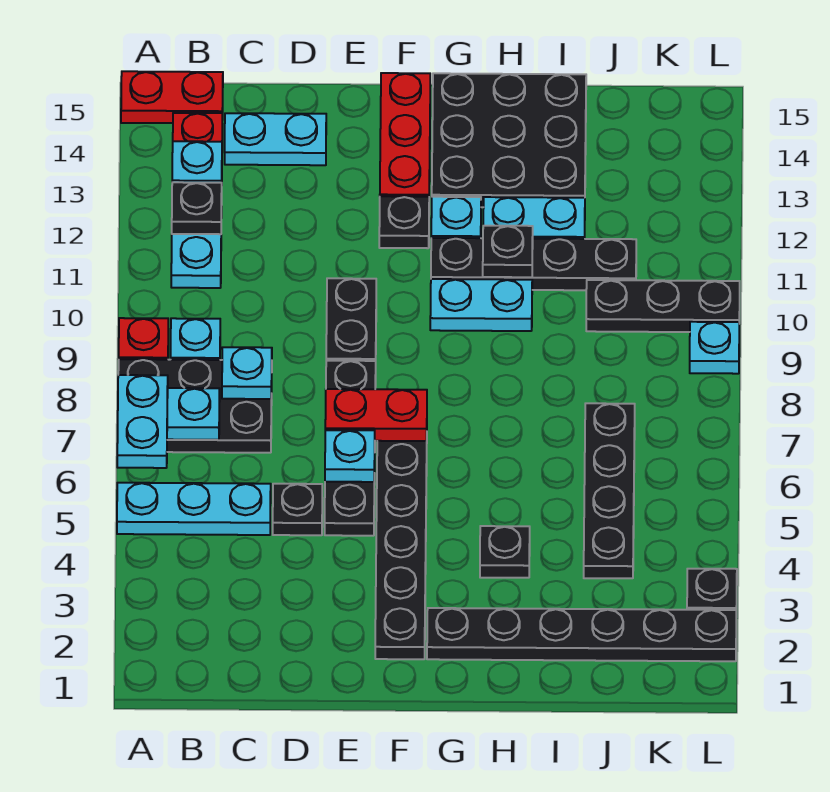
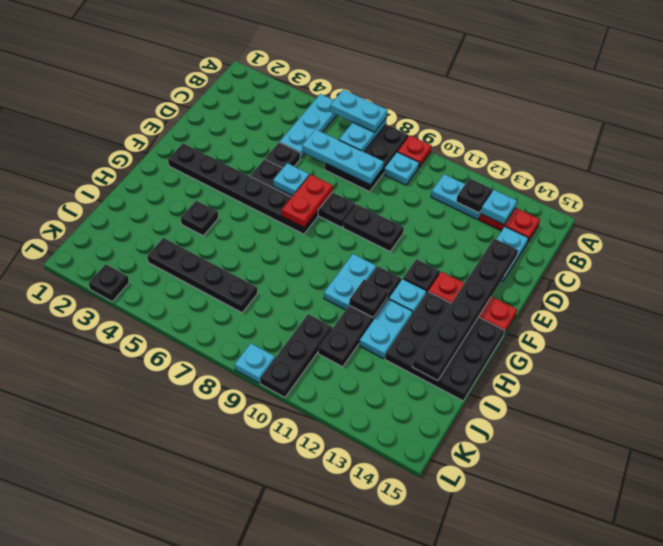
red 1x2 plate [121,71,223,123] -> none
cyan 1x1 plate [222,347,272,399] -> cyan 1x3 plate [302,129,384,185]
black 1x6 plate [427,608,736,661] -> black 1x6 plate moved to [412,239,518,381]

